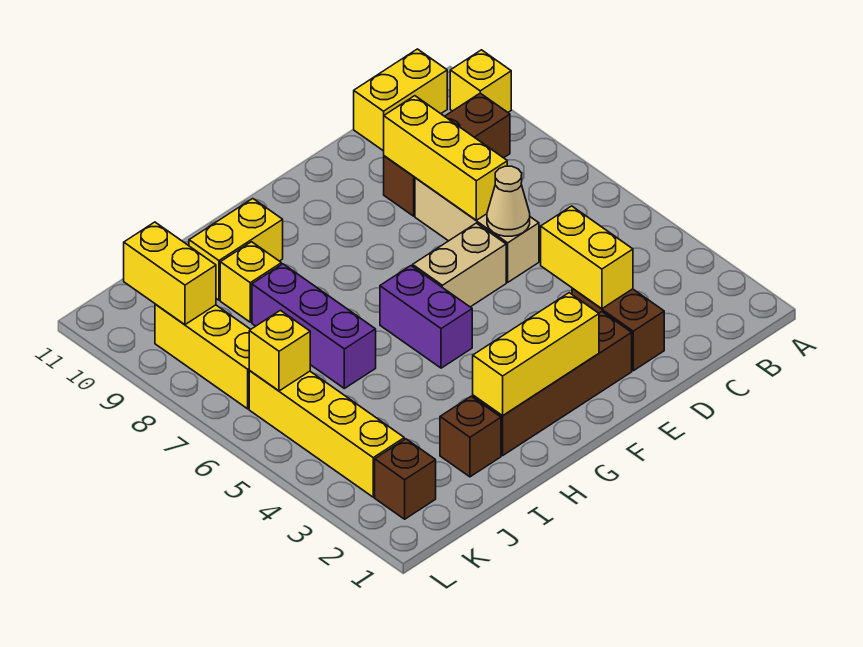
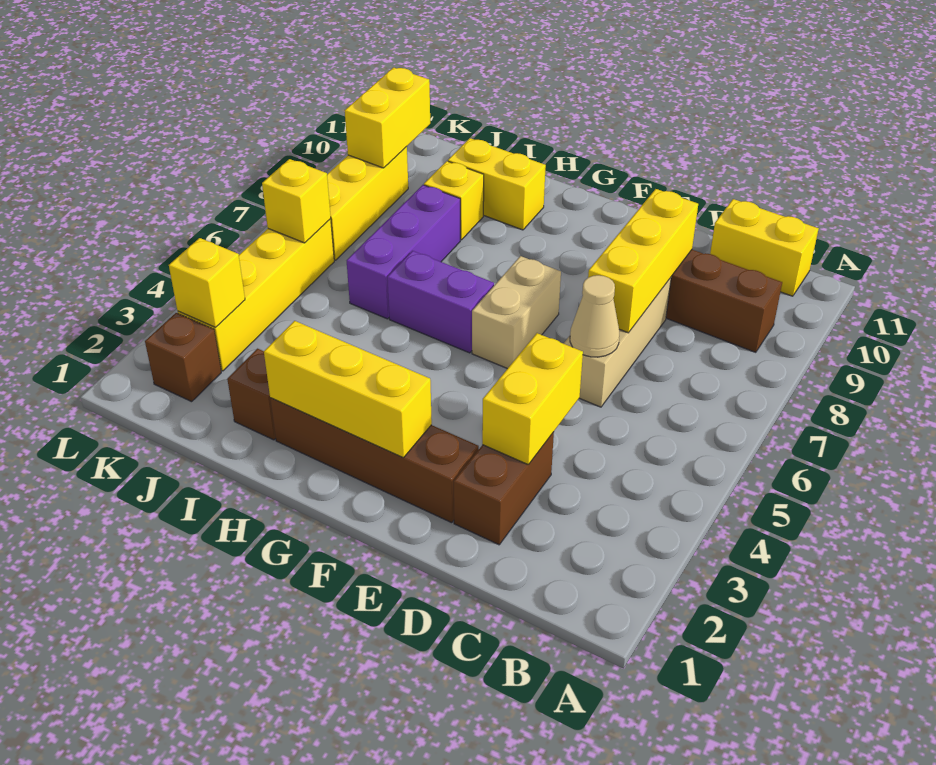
yellow 1x1 brick [450,50,511,112] -> yellow 1x1 brick moved to [169,238,245,327]
tan 1x2 brick [413,223,506,307] -> tan 1x2 brick turned to [472,256,561,369]
purple 1x2 brick [380,266,472,368] -> purple 1x2 brick turned to [387,251,494,353]

